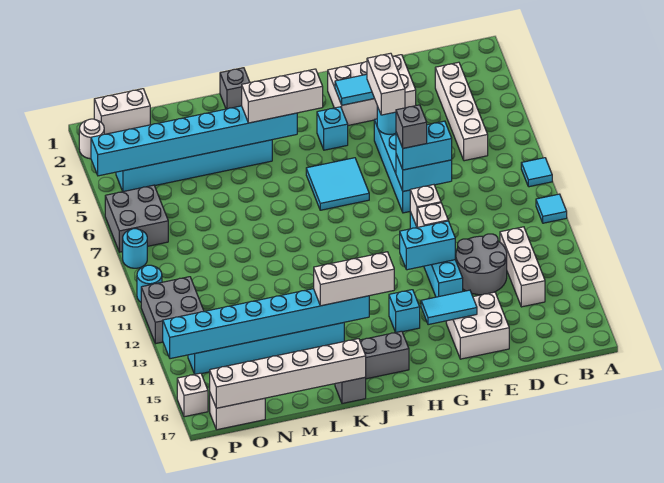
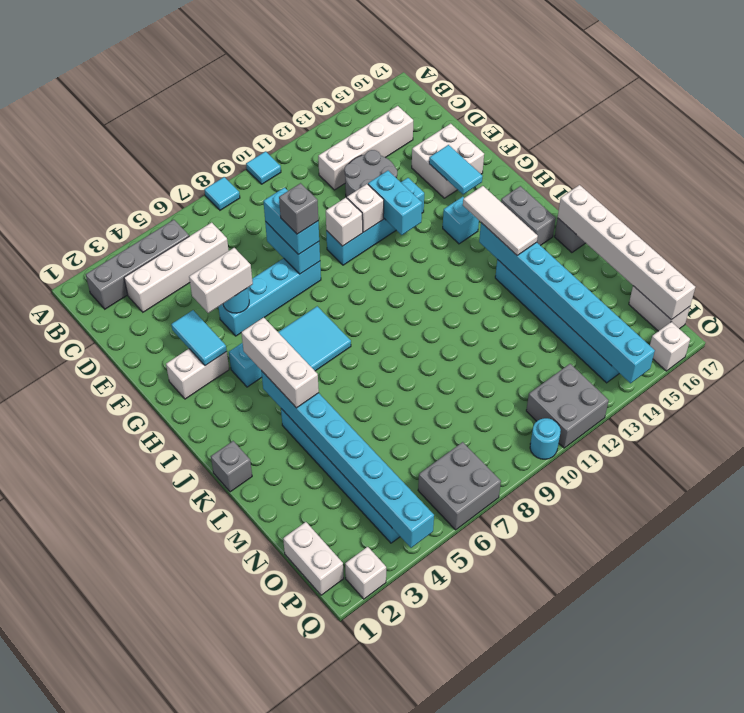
none -> grey 1x4 brick [86,220,189,309]
white 1x3 brick [500,227,545,307] -> white 1x4 brick [318,106,413,190]
white 2x3 brick [328,55,416,125] -> white 1x2 brick [166,349,229,399]
white 1x3 brick [314,252,394,306] -> white 1x3 tile [463,186,538,255]
white 1x1 round brick [79,119,104,159] -> white 1x1 brick [345,547,386,599]
cyan 1x1 round brick [123,229,147,268] -> none

